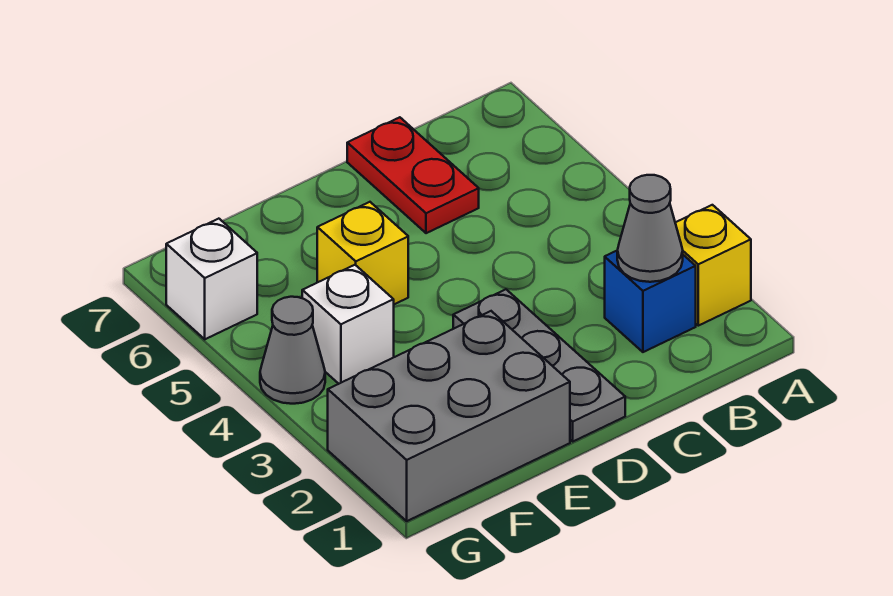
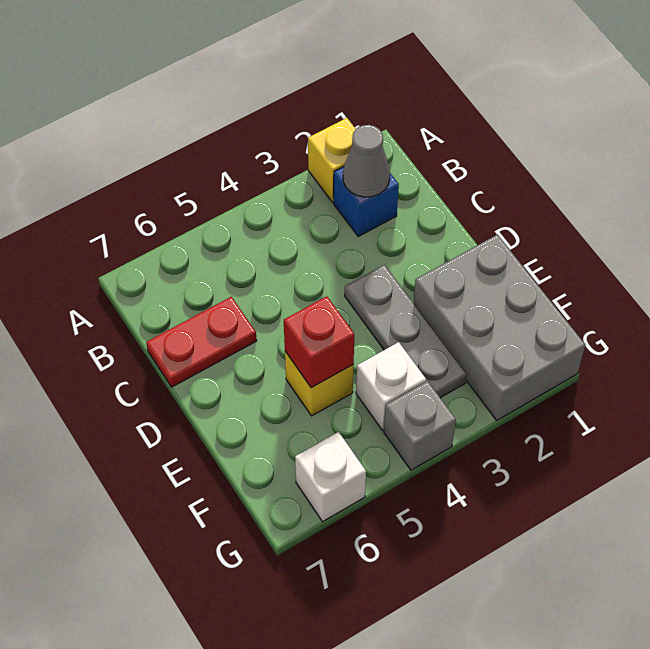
grey 1x3 plate [453,289,625,441] -> grey 1x3 plate turned to [345,265,467,398]
none -> red 1x1 brick [284,296,354,388]
grey 1x1 cone [260,297,325,404] -> grey 1x1 brick [384,381,456,470]

